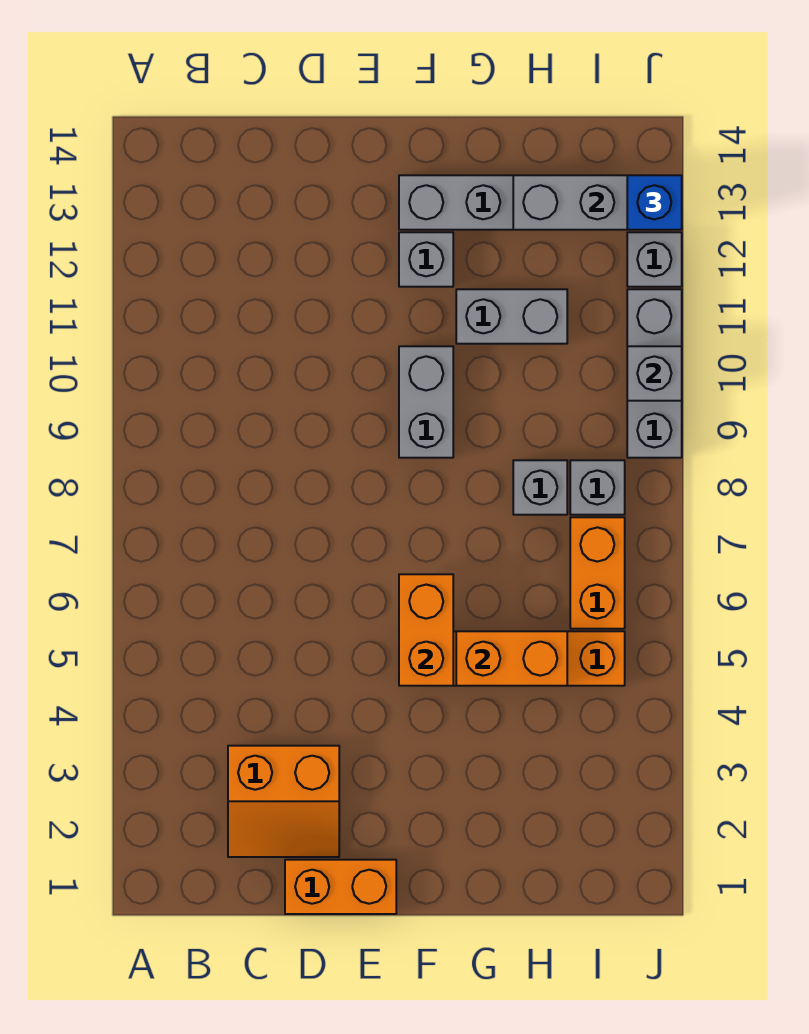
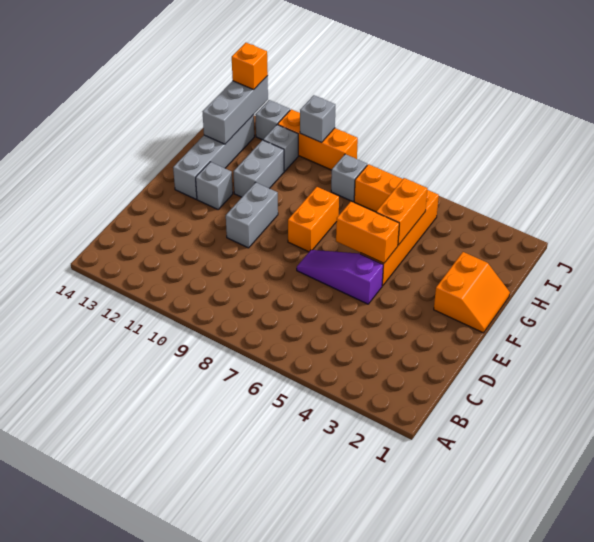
orange 2x2 slope [228,746,339,857] -> orange 2x2 slope moved to [434,252,510,333]
orange 1x2 brick [285,860,396,914] -> orange 1x2 brick moved to [288,187,339,252]
none -> purple 1x3 slope [297,250,383,304]
grey 1x2 brick [399,346,453,458] -> grey 1x2 brick turned to [226,182,278,248]
grey 1x1 brick [513,460,567,515] -> grey 1x1 brick moved to [263,125,298,171]
grey 1x3 brick [627,289,682,458] -> orange 1x3 brick [278,109,358,170]
blue 1x1 brick [627,175,682,230] -> orange 1x1 brick [232,43,268,89]

